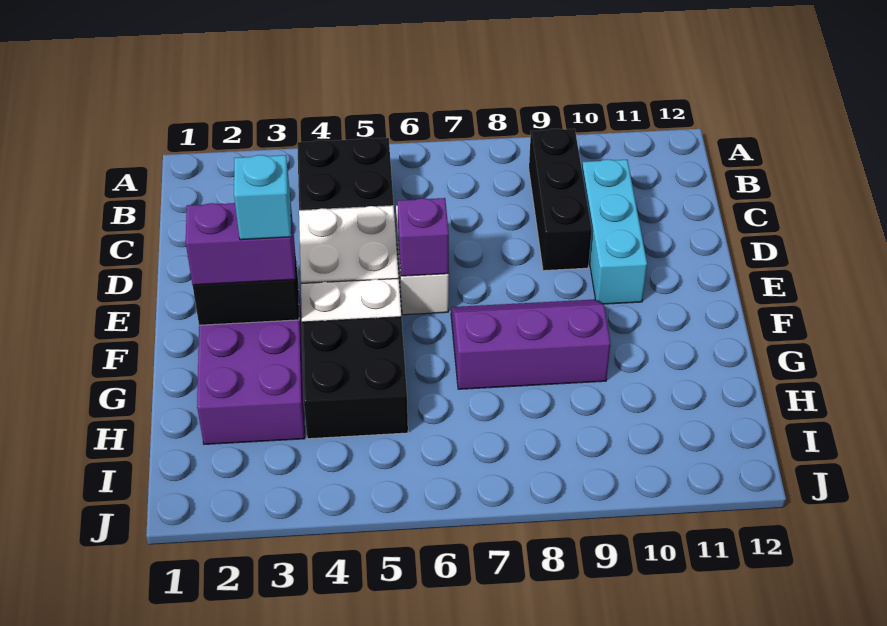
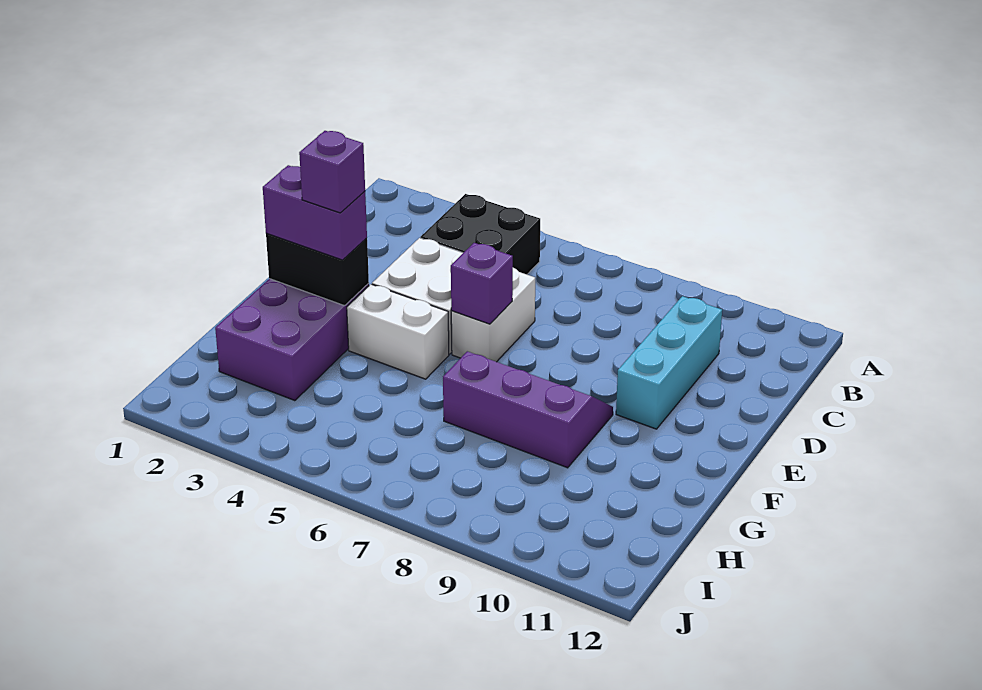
black 1x3 brick [529,128,592,271] -> none
cyan 1x1 brick [234,155,291,240] -> purple 1x1 brick [299,131,365,213]
black 2x2 brick [302,317,408,439] -> none

